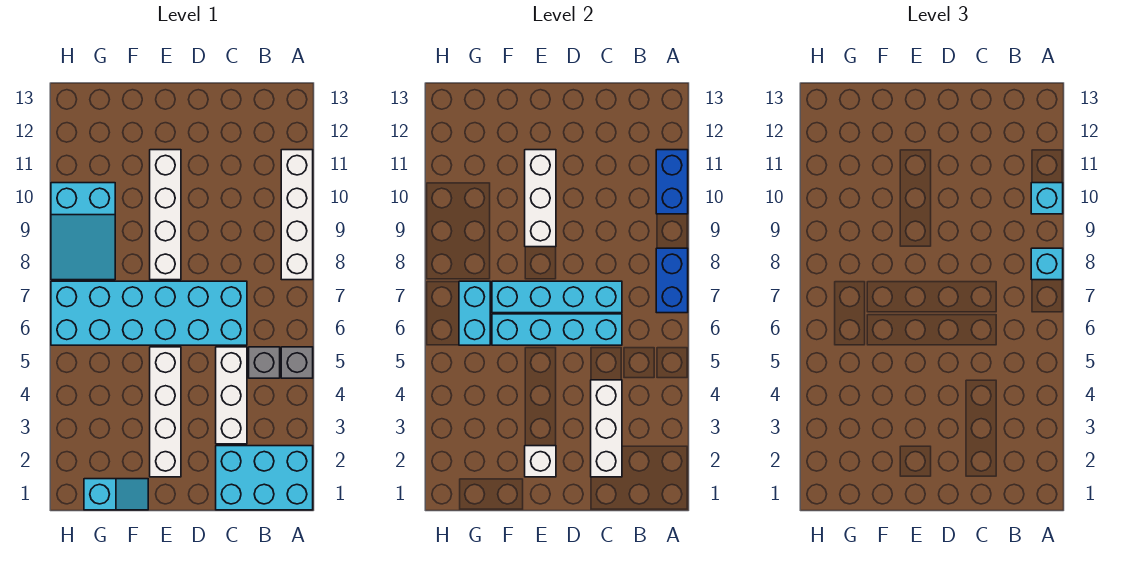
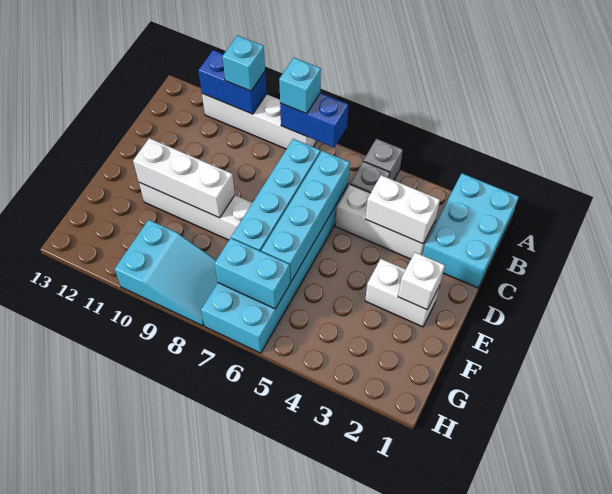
white 1x3 brick [591,380,622,477] -> white 1x2 brick [366,175,440,244]
white 1x4 brick [150,347,181,477] -> white 1x2 brick [365,259,440,327]
cyan 1x2 slope [84,479,148,510] -> none

